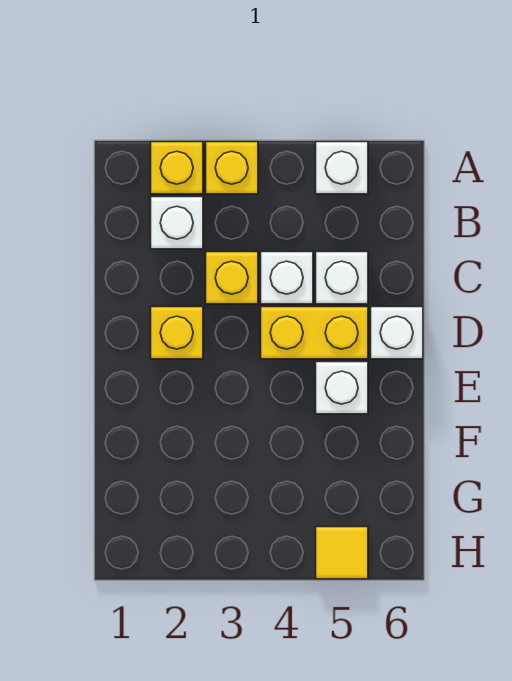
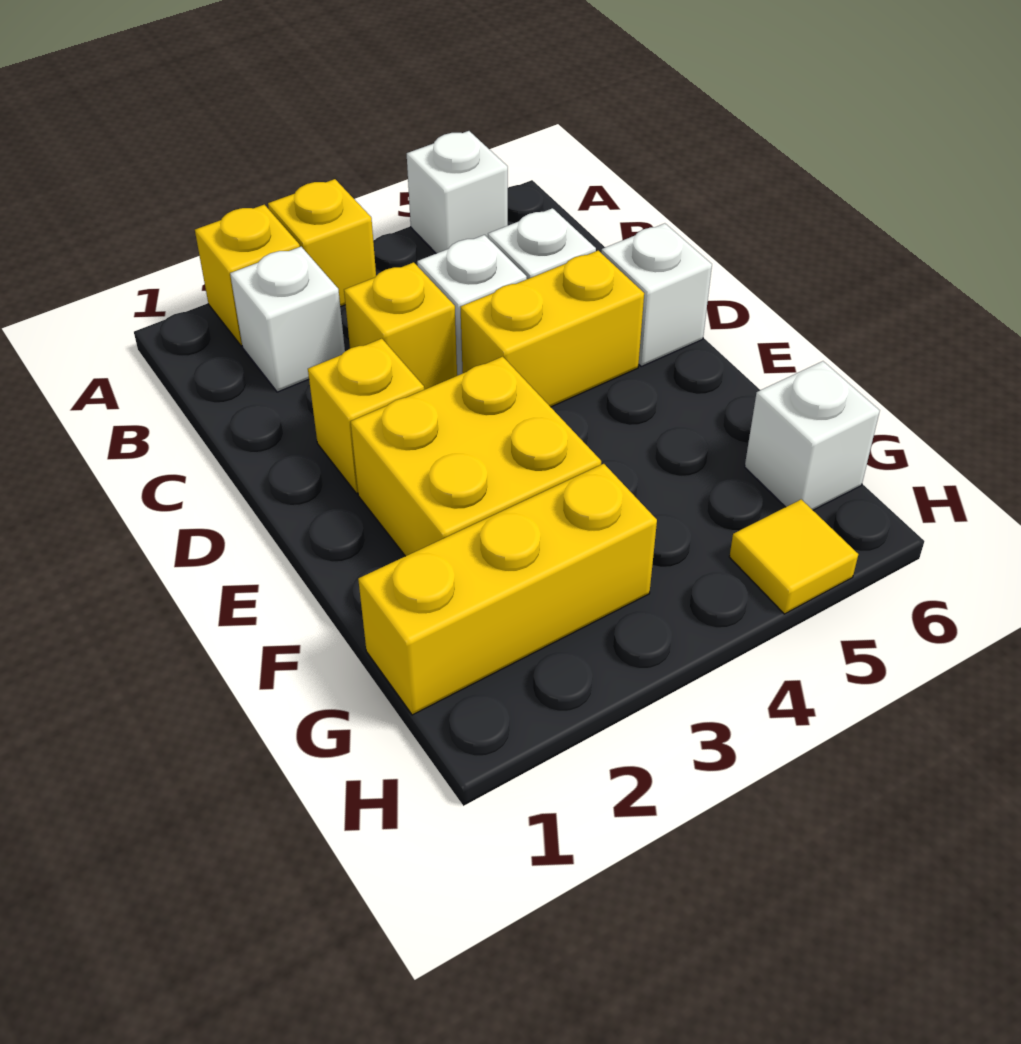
none -> yellow 2x2 brick [351,357,601,556]
white 1x1 brick [316,362,368,414] -> white 1x1 brick moved to [745,361,880,510]
none -> yellow 1x3 brick [358,464,657,715]

